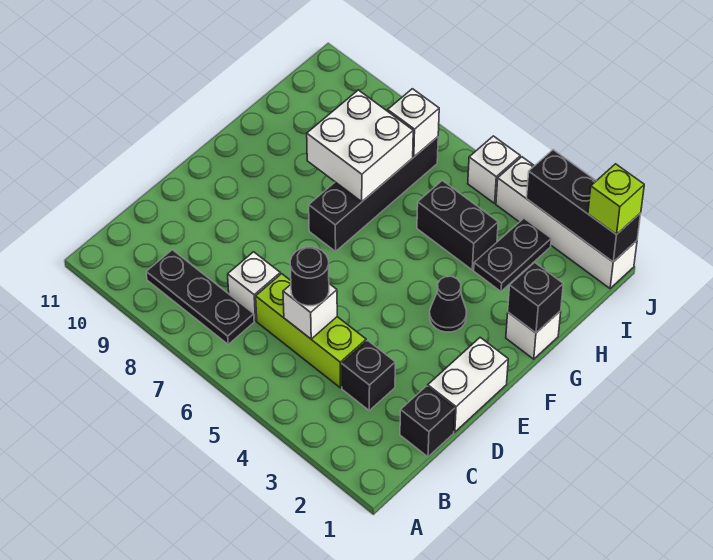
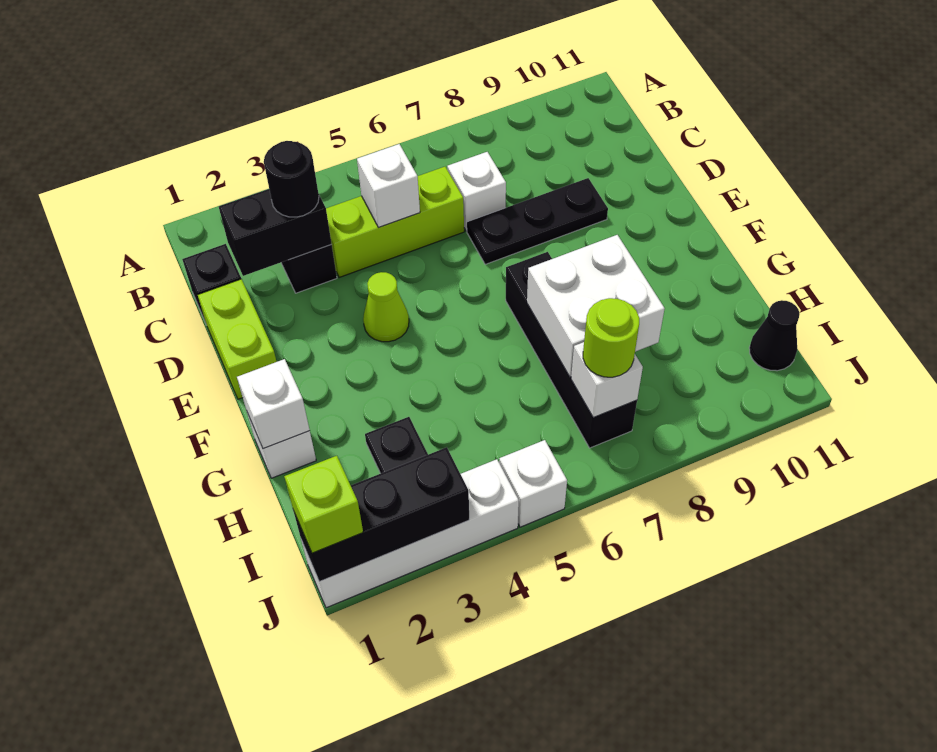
black 1x3 plate [146,250,254,344] -> black 1x3 plate moved to [467,178,608,264]
black 1x1 round brick [290,247,329,306] -> black 1x1 round brick moved to [264,141,319,217]
white 1x2 brick [428,338,508,432] -> lime 1x2 brick [198,279,277,399]
none -> lime 1x1 cone [363,272,409,342]
black 1x1 cone [430,276,467,332] -> black 1x1 cone moved to [749,300,800,371]
black 1x1 brick [508,262,563,333] -> white 1x1 brick [237,359,310,449]
black 1x2 brick [417,180,498,270] -> black 1x2 brick moved to [219,189,332,276]
none -> lime 1x1 round brick [583,298,639,377]

